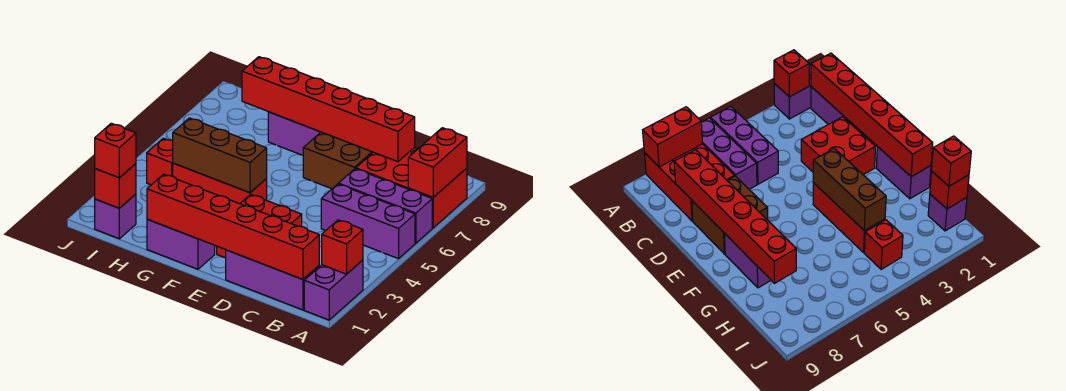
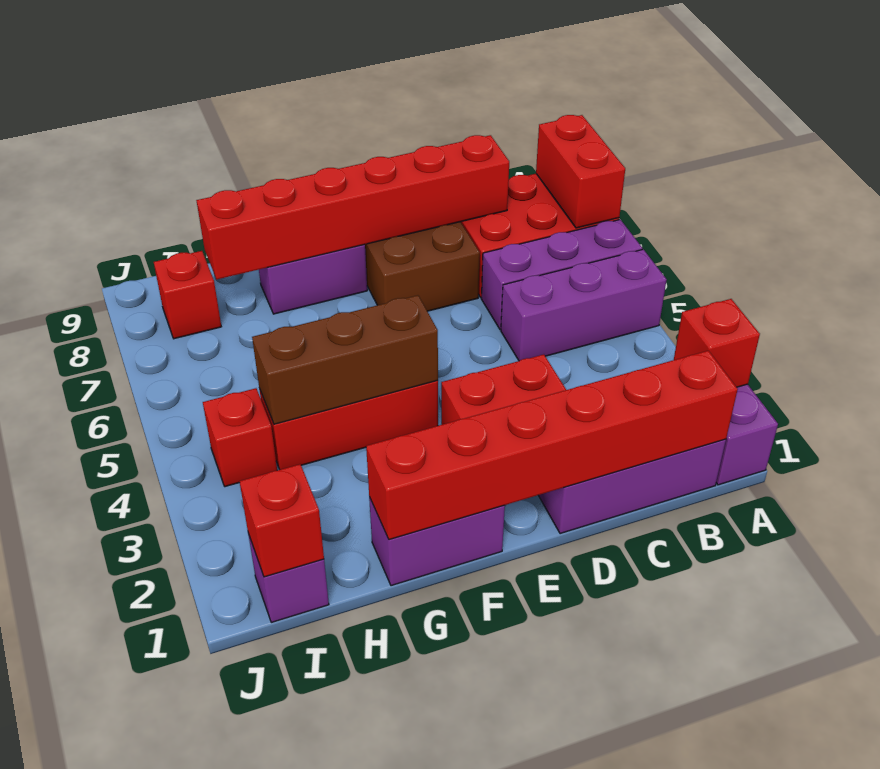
red 1x1 brick [95,123,136,178] -> red 1x1 brick moved to [154,251,221,339]

